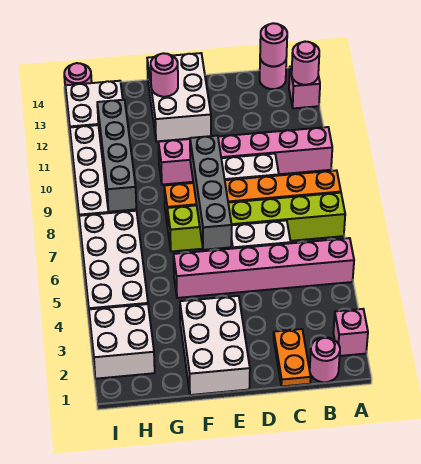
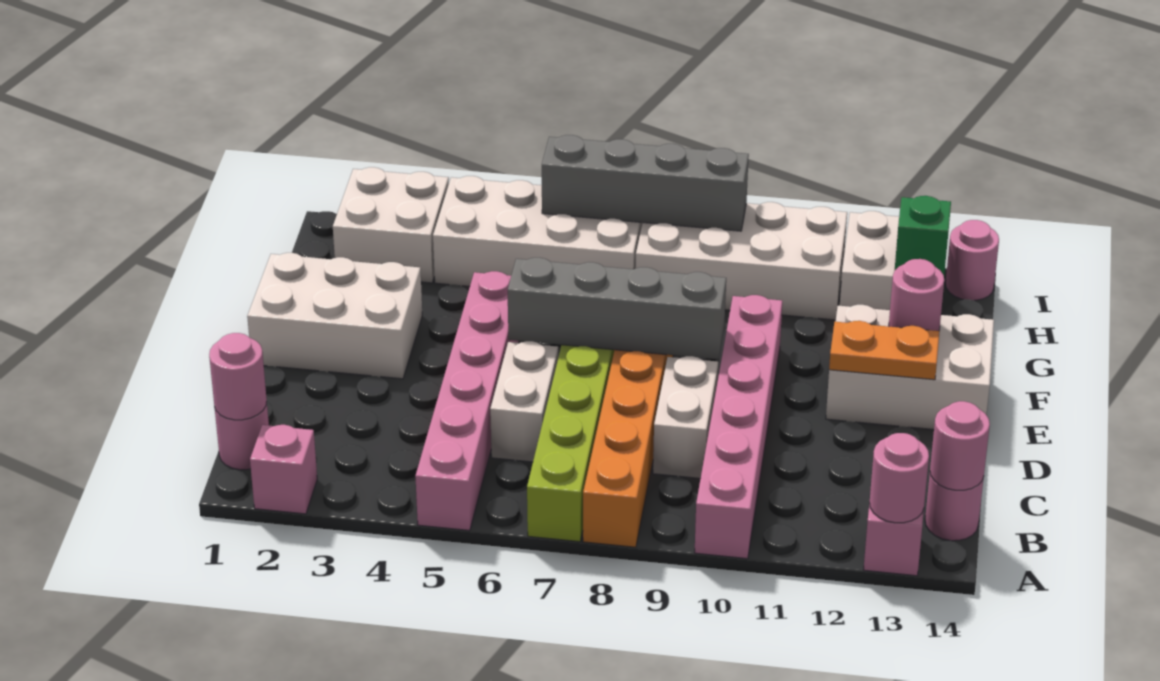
none -> pink 1x1 round brick [209,333,267,420]
orange 1x2 plate [274,329,311,386] -> orange 1x2 plate moved to [829,321,940,380]
grey 1x4 brick [97,100,136,212] -> grey 1x4 brick moved to [542,135,749,231]
none -> green 1x1 brick [895,196,951,275]

